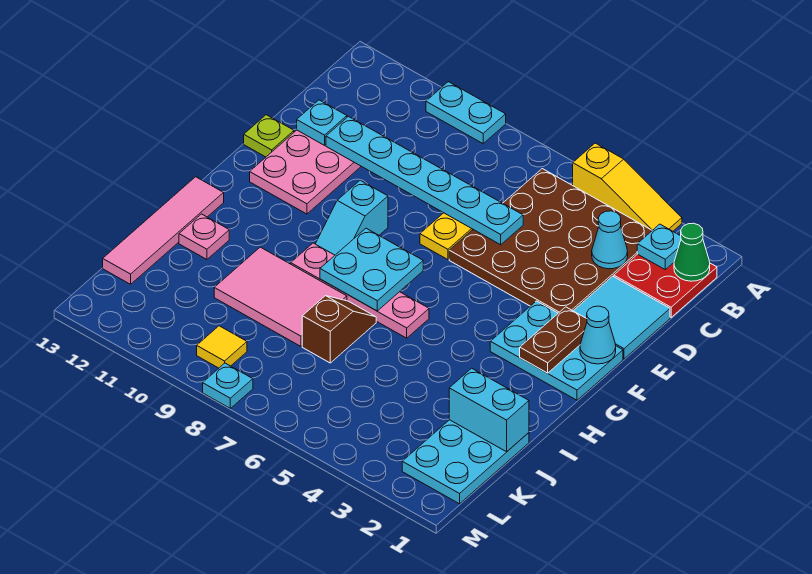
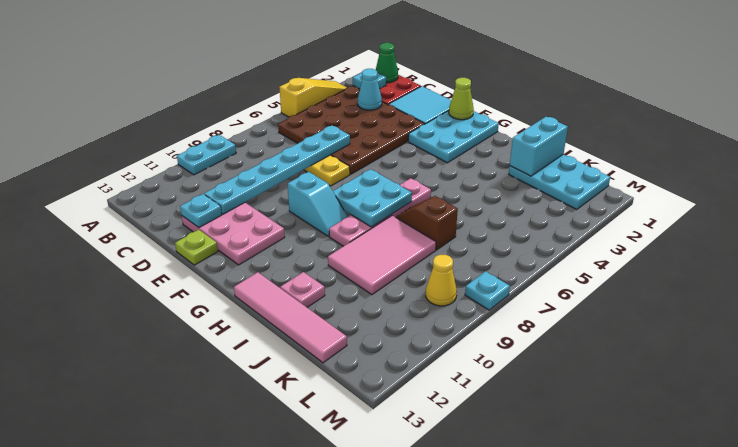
cyan 1x1 cone [580,306,616,364] -> lime 1x1 cone [449,78,474,120]
brown 1x2 plate [520,307,587,373] -> none
yellow 1x1 tile [197,326,247,368] -> yellow 1x1 cone [426,255,457,306]

